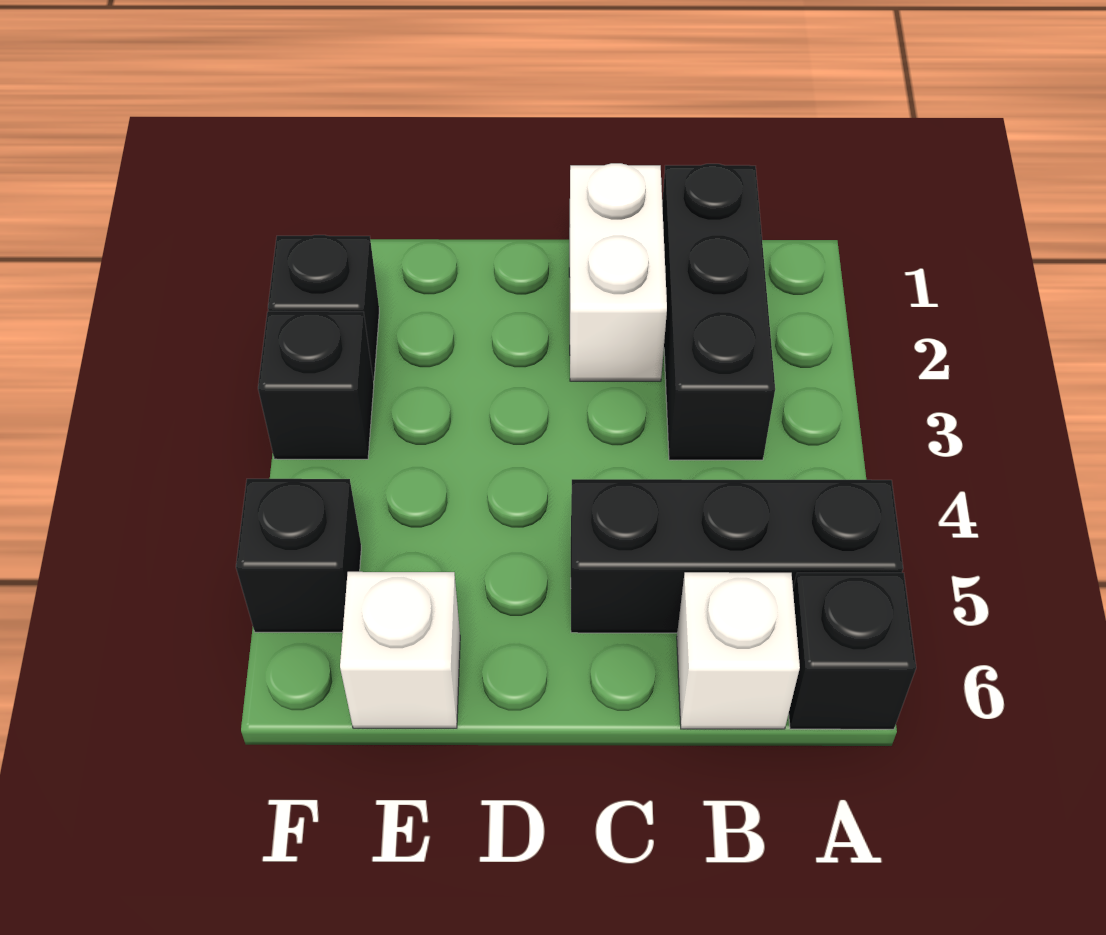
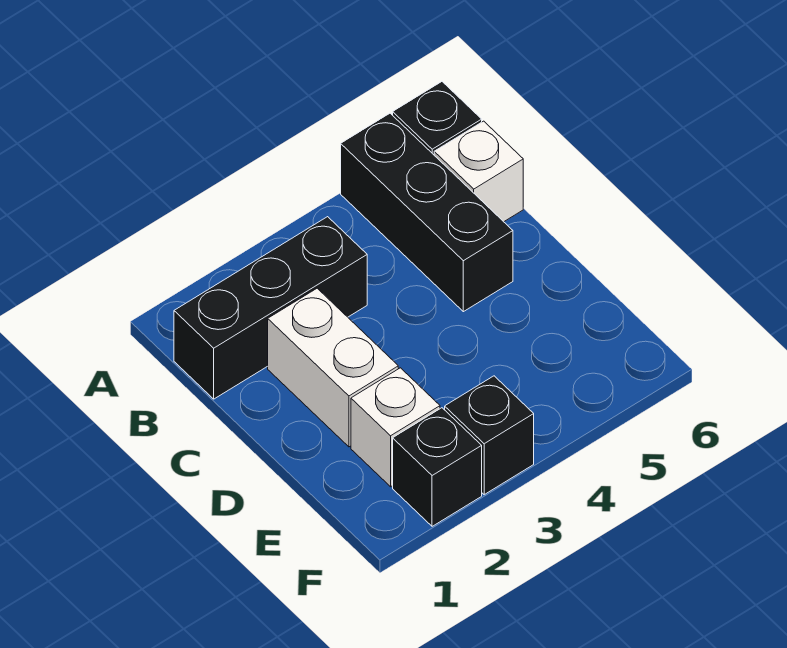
white 1x2 brick [569,163,667,381] -> white 1x2 brick turned to [268,288,398,447]
white 1x1 brick [340,572,460,728] -> white 1x1 brick moved to [351,368,440,487]
black 1x1 brick [236,479,361,632] -> none

